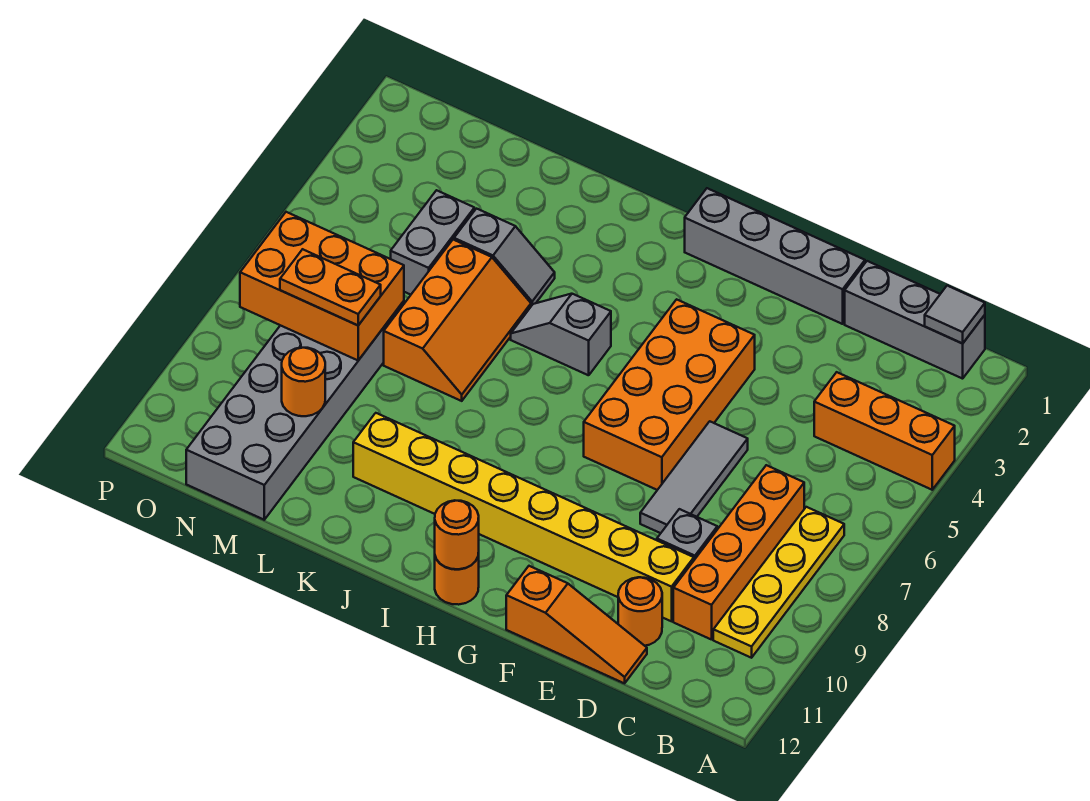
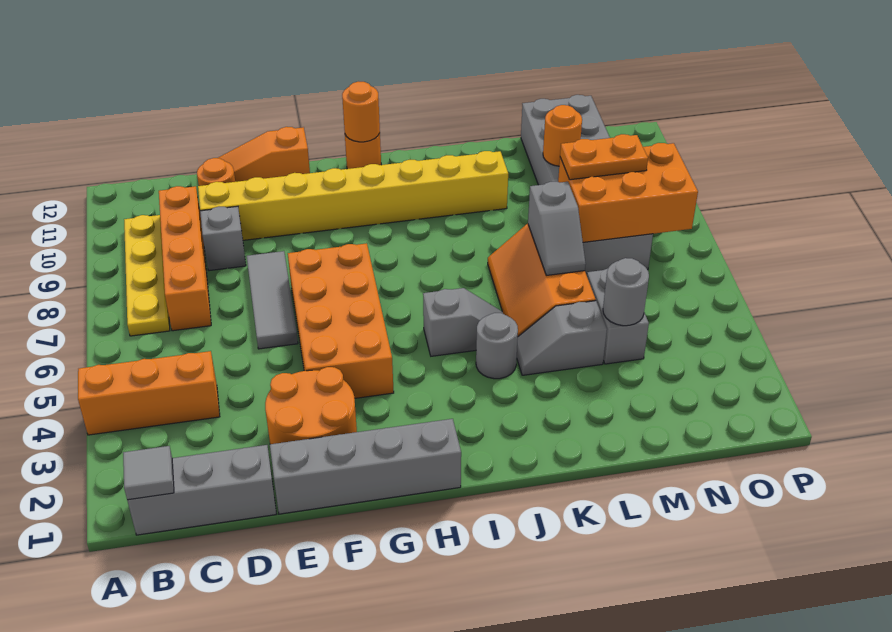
none -> orange 2x2 round brick [265,367,357,444]
none -> grey 1x1 round brick [476,313,518,379]
none -> grey 1x2 slope [528,182,586,275]
none -> grey 1x1 round brick [603,258,649,326]

